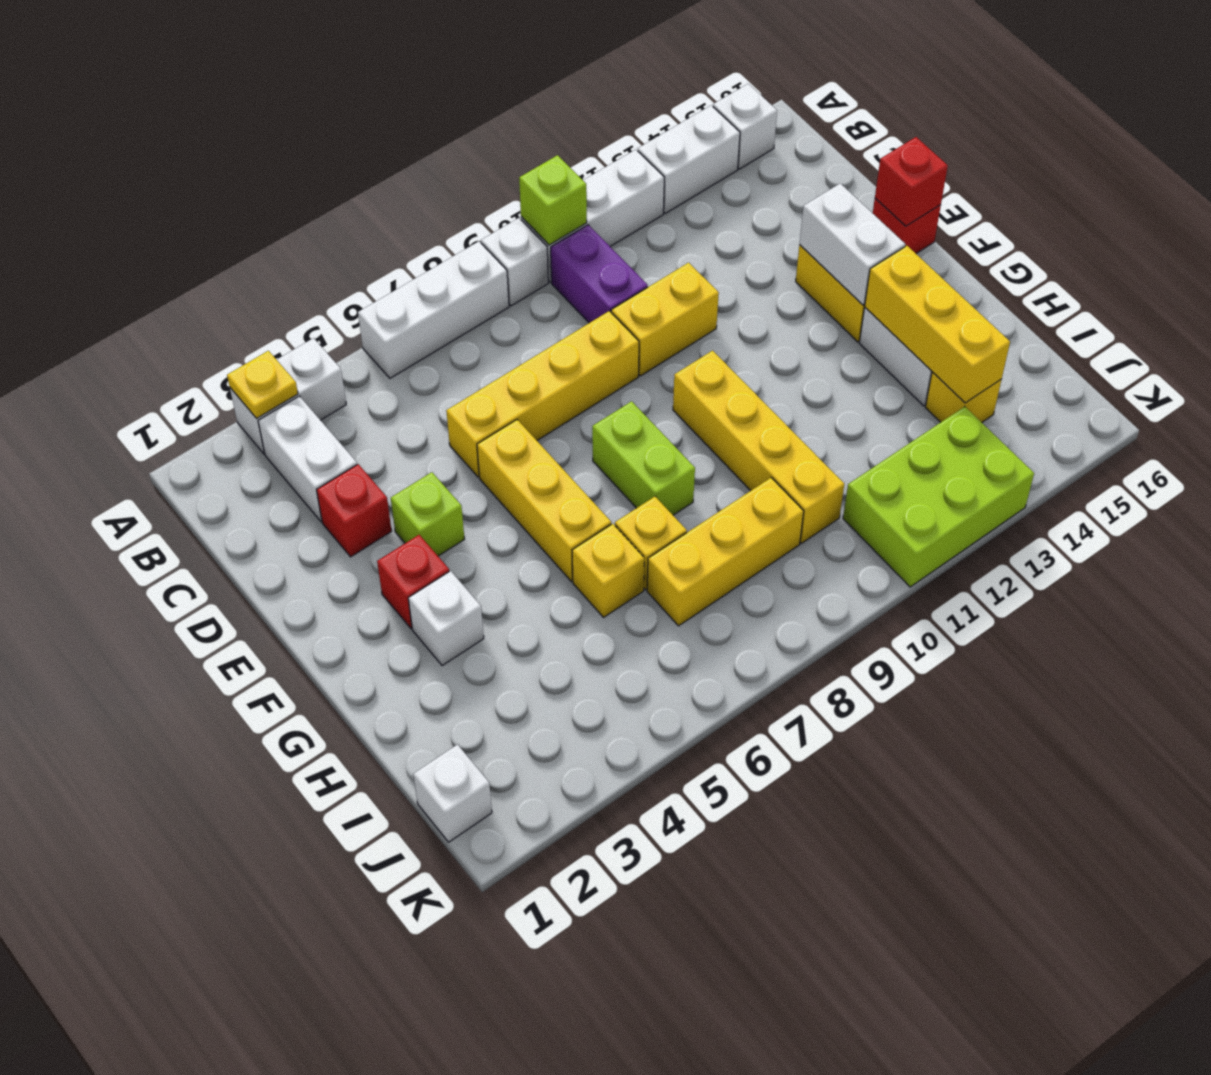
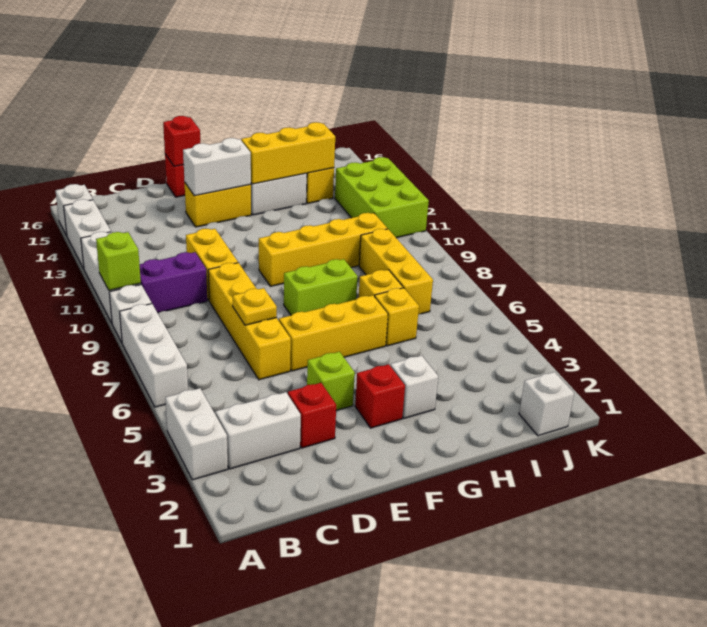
yellow 1x1 plate [227,351,298,418] -> yellow 1x1 plate moved to [233,288,277,325]

